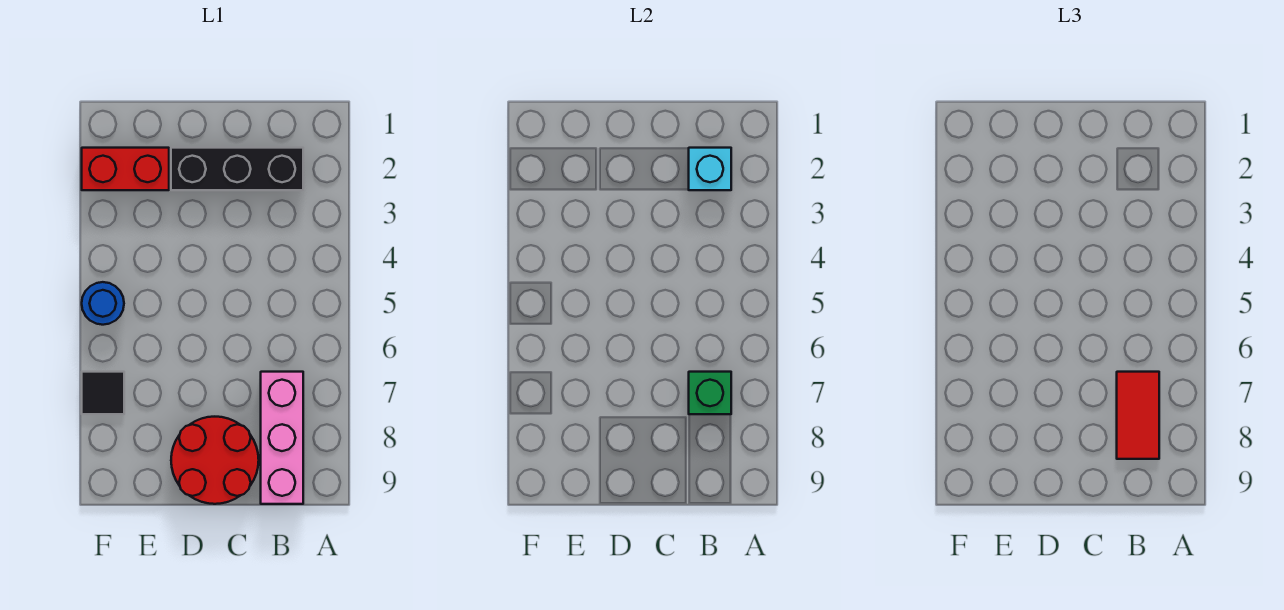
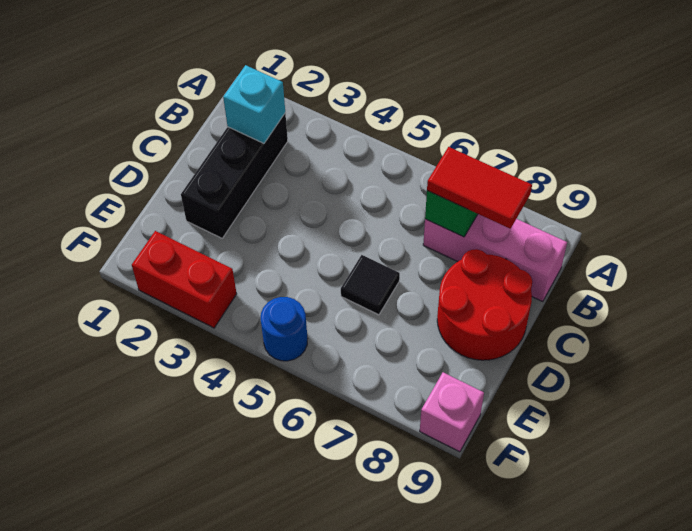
red 1x2 brick [82,148,169,190] -> red 1x2 brick turned to [132,231,237,328]
black 1x1 tile [82,372,124,414] -> black 1x1 tile moved to [341,255,400,315]
none -> pink 1x1 brick [420,372,484,452]

